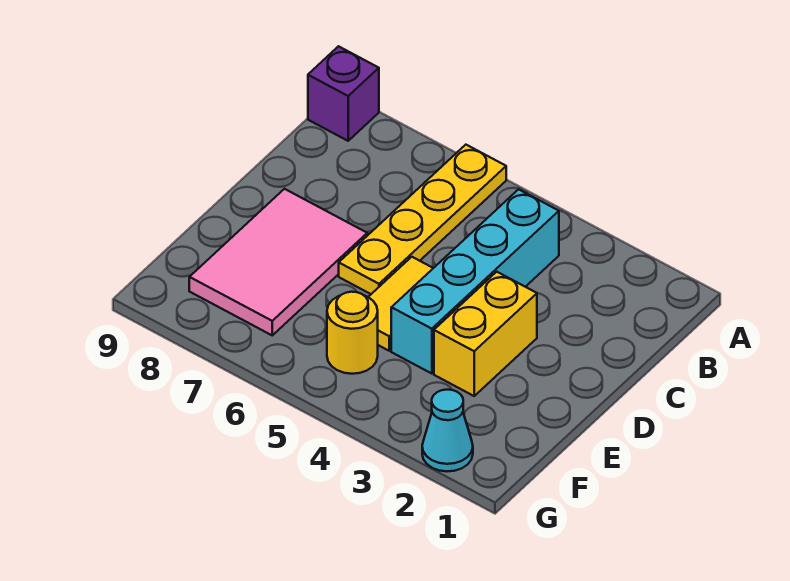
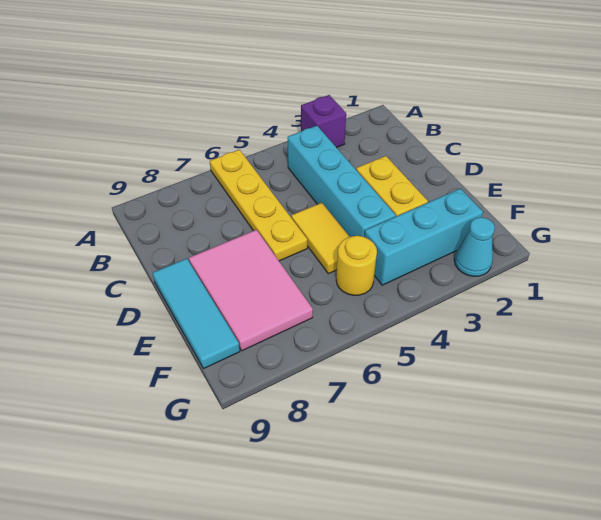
purple 1x1 brick [308,46,379,141] -> purple 1x1 brick moved to [301,95,346,148]
none -> cyan 1x3 tile [153,259,240,369]
none -> cyan 1x3 brick [364,189,483,285]

